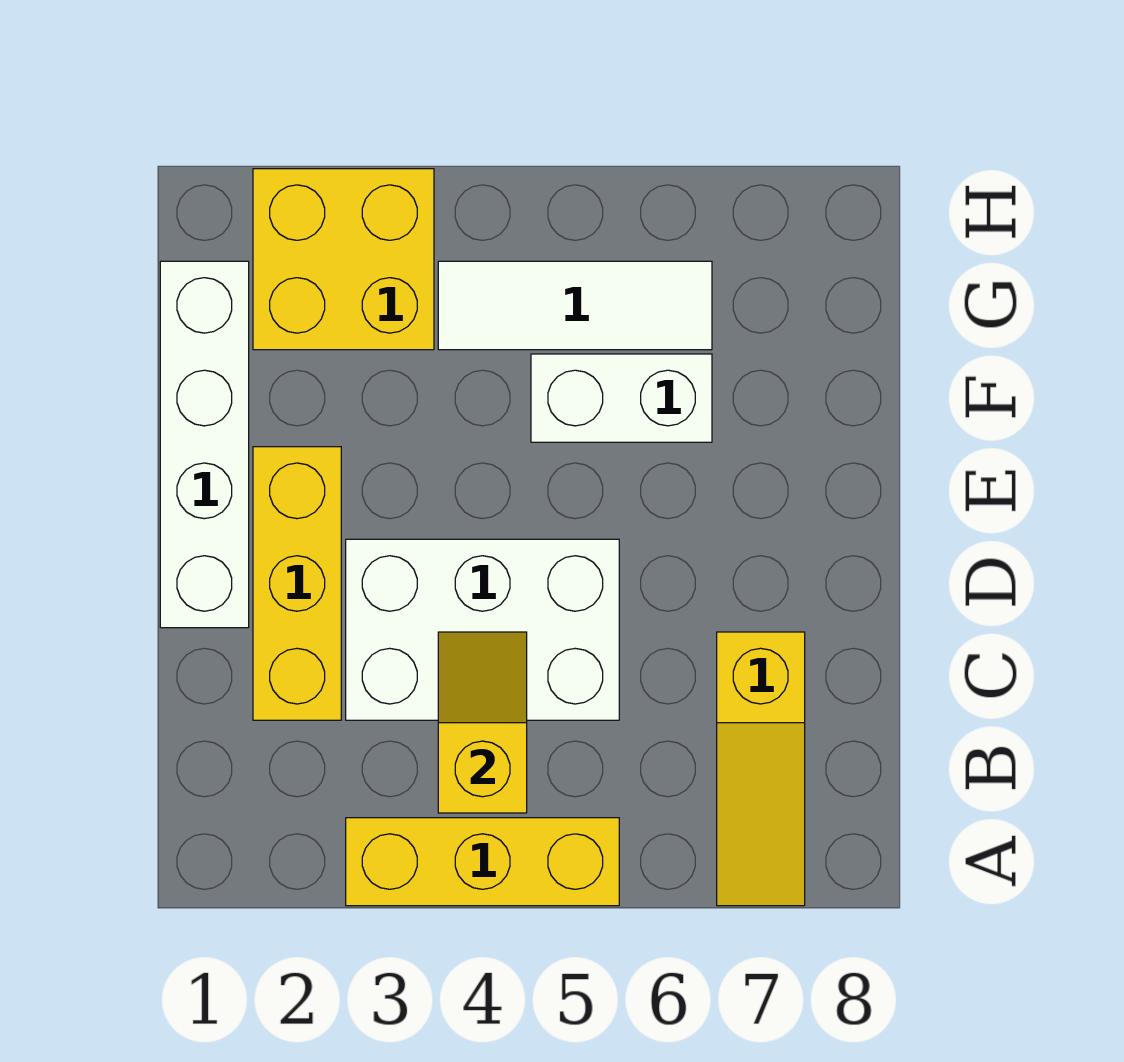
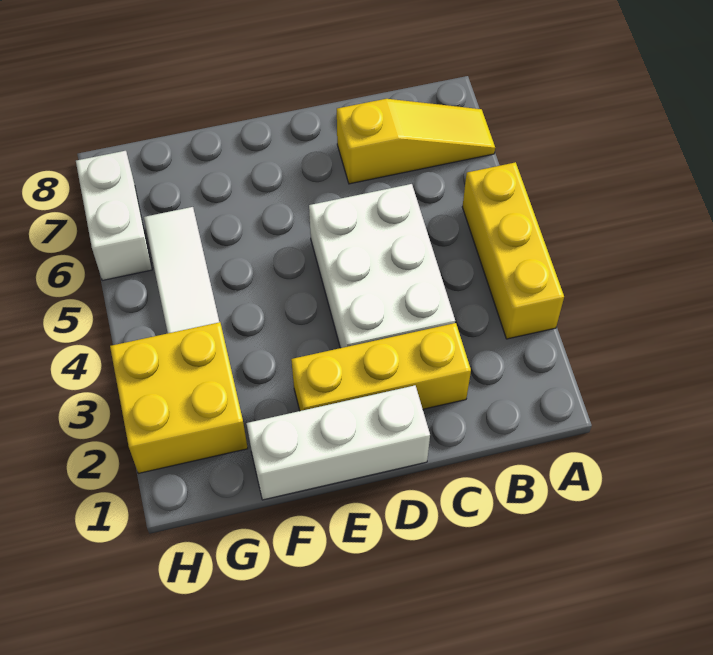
yellow 1x2 slope [438,632,527,813] -> none
white 1x4 brick [160,261,249,628] -> white 1x3 brick [246,385,430,500]
white 1x2 brick [531,354,712,442] -> white 1x2 brick moved to [76,151,152,280]

